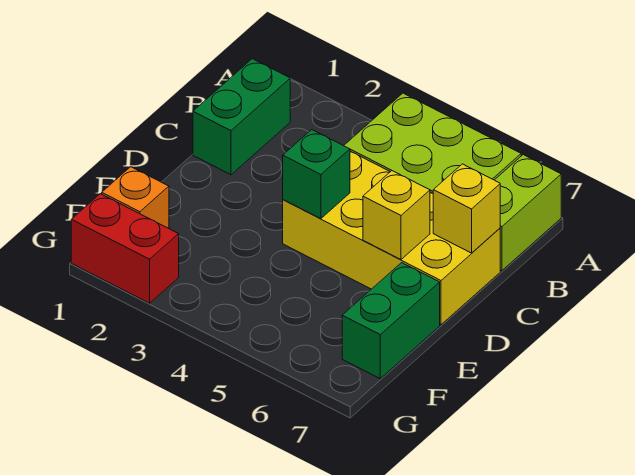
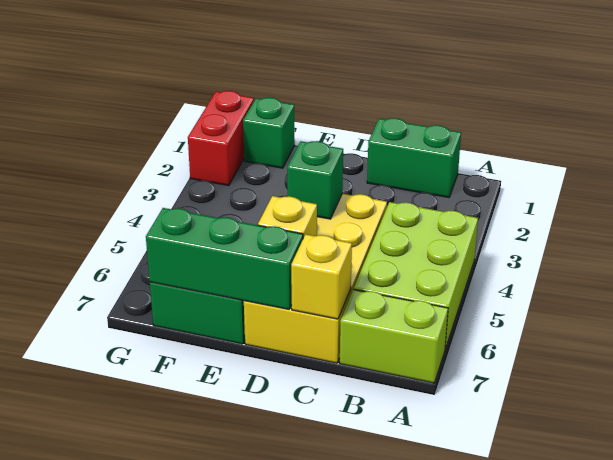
none -> green 1x3 brick [146,208,303,309]
orange 1x1 brick [102,167,169,228] -> green 1x1 brick [243,98,295,168]

